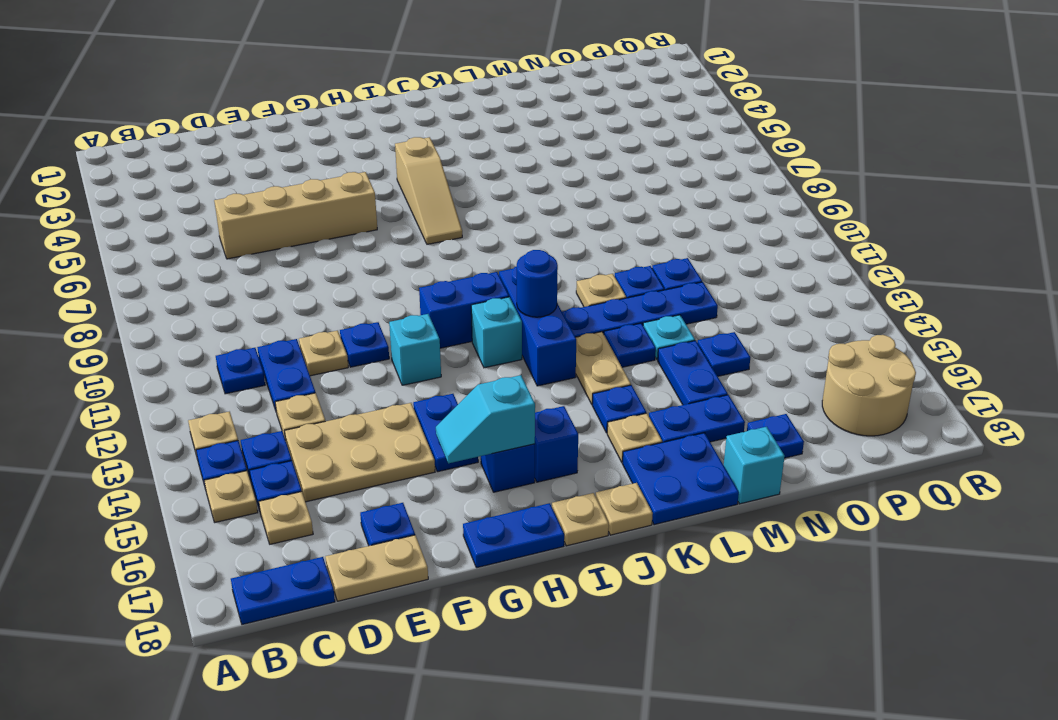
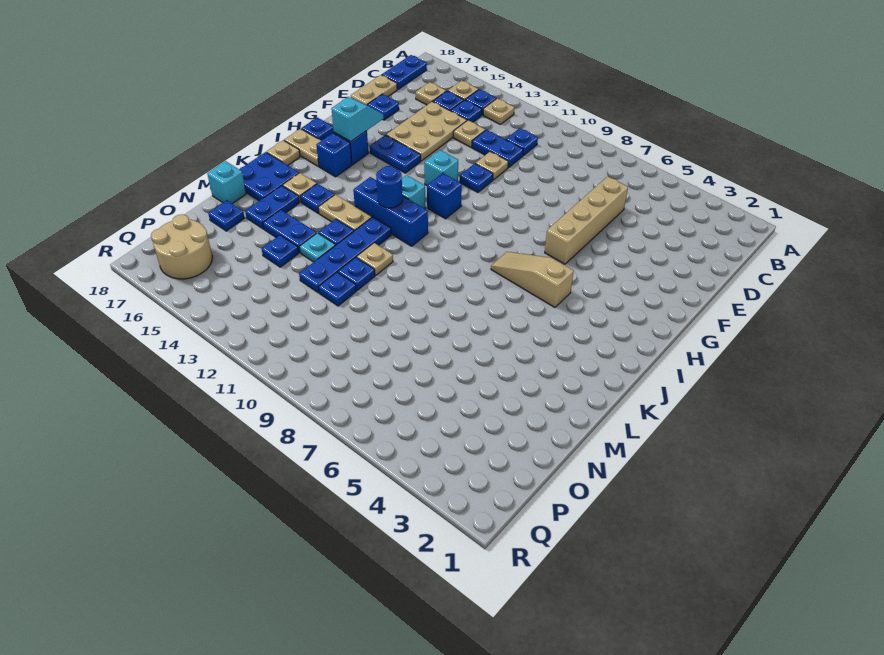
blue 1x2 plate [463,503,564,568] -> blue 1x1 plate [301,117,334,141]
blue 1x2 brick [419,272,509,348] -> blue 1x1 brick [427,173,462,219]
tan 1x1 plate [552,493,609,546] -> tan 1x2 plate [284,129,321,166]

